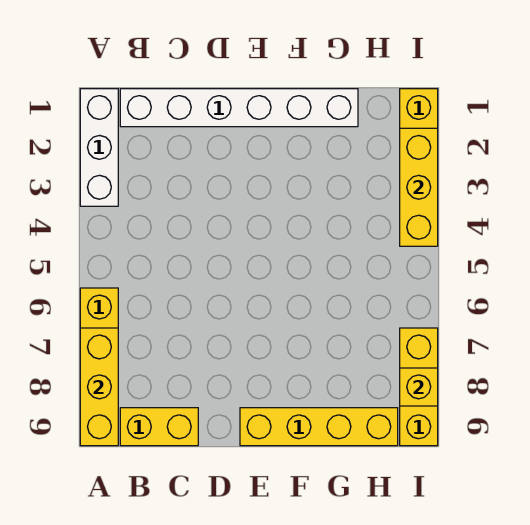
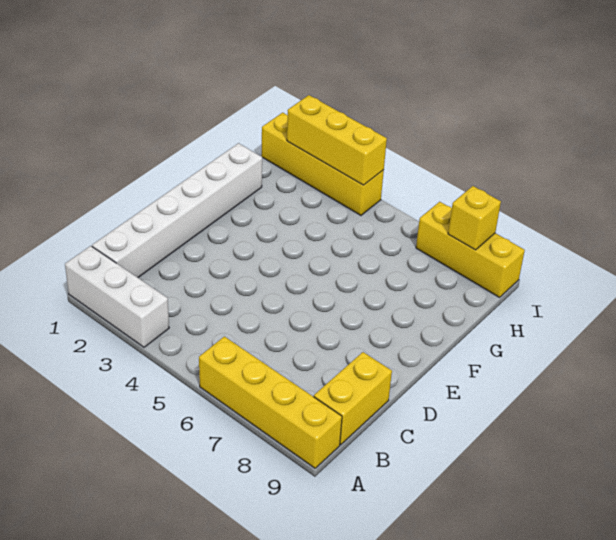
yellow 1x3 brick [80,328,118,446] -> none
yellow 1x4 brick [240,408,398,446] -> none

